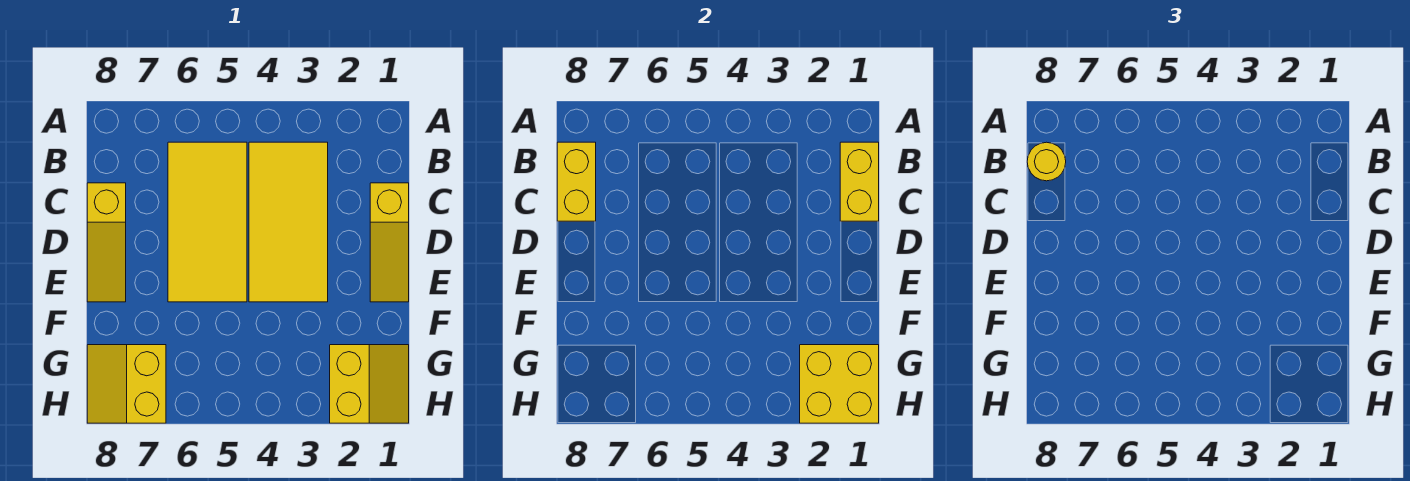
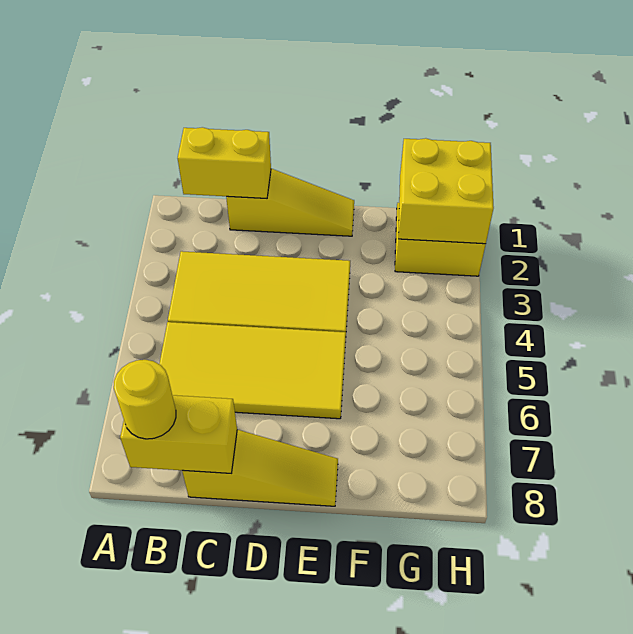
yellow 2x2 slope [87,345,166,423] -> none

